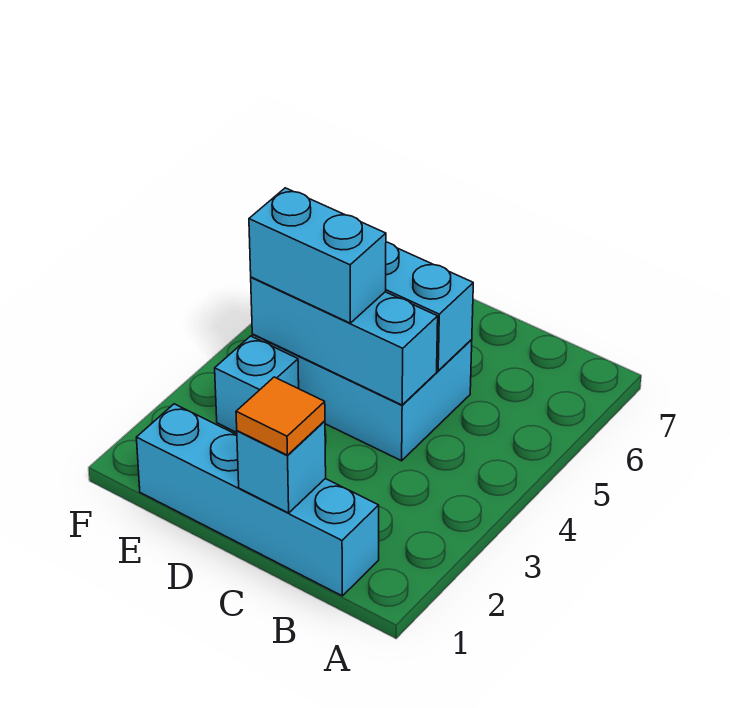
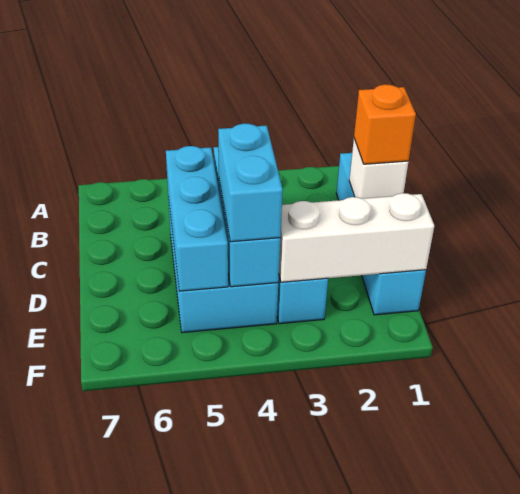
cyan 1x1 brick [237,421,326,513] -> white 1x1 brick [349,139,408,199]
orange 1x1 tile [236,377,325,455] -> orange 1x1 brick [354,84,416,164]
none -> white 1x3 brick [279,193,434,282]

